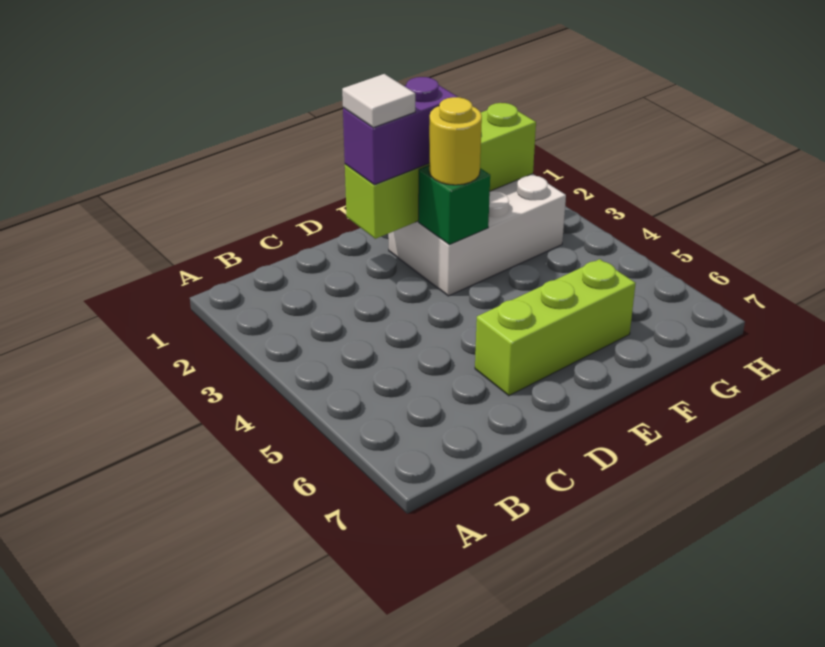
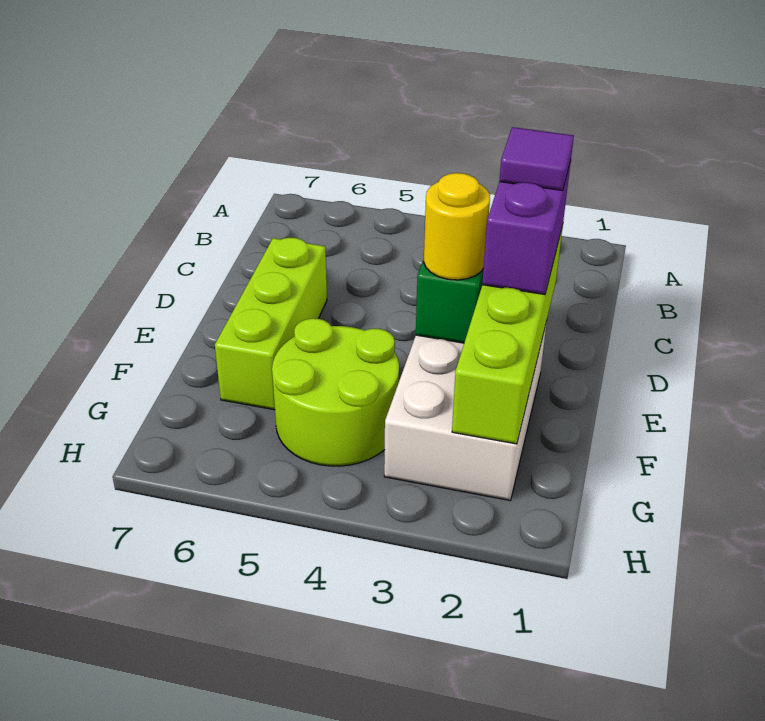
white 1x1 tile [342,74,415,128] -> purple 1x1 tile [499,127,574,190]
none -> lime 2x2 round brick [272,318,399,466]

